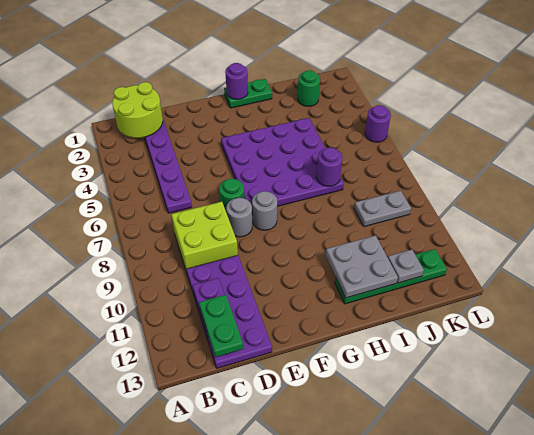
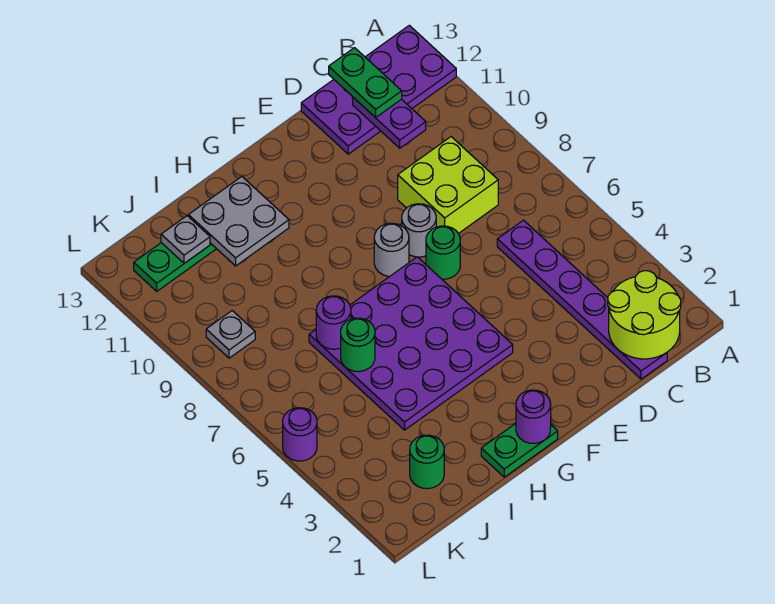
purple 2x4 plate [187,255,272,368] -> purple 2x4 plate turned to [301,25,456,154]
none -> green 1x1 round brick [341,318,375,372]
grey 1x2 plate [354,191,411,227] -> grey 1x1 plate [206,311,255,358]

